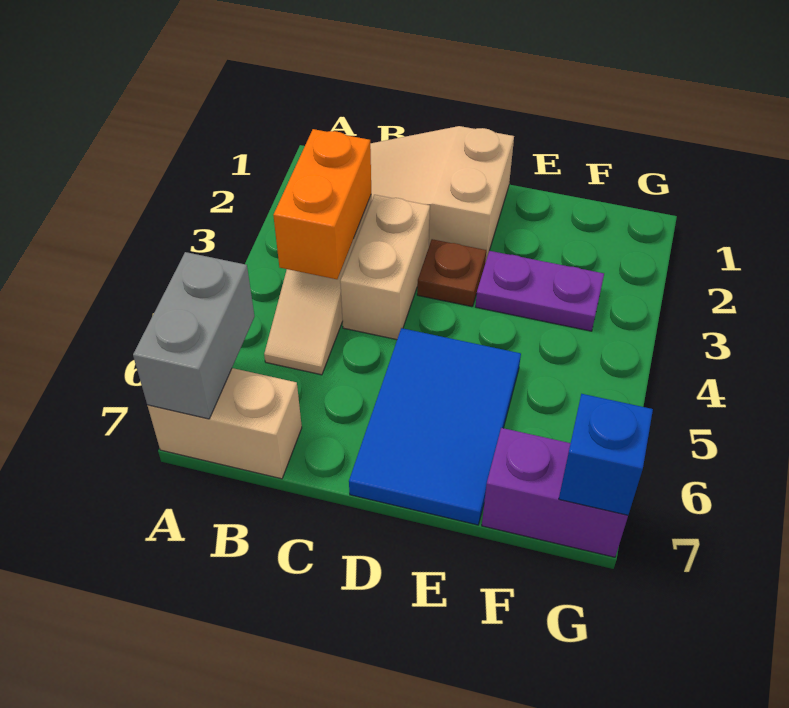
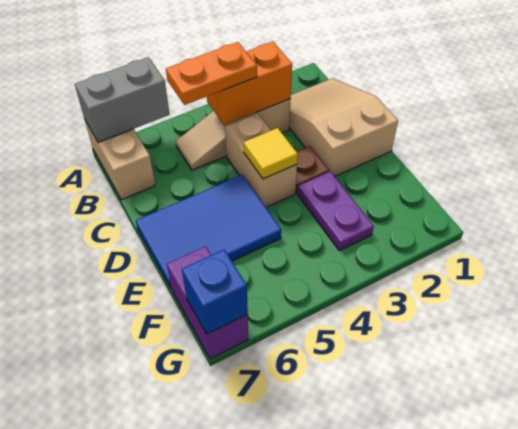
none -> orange 1x2 plate [166,42,257,105]
tan 1x2 brick [340,195,430,340] -> tan 1x2 brick turned to [225,114,297,207]
none -> yellow 1x1 tile [244,128,298,179]

